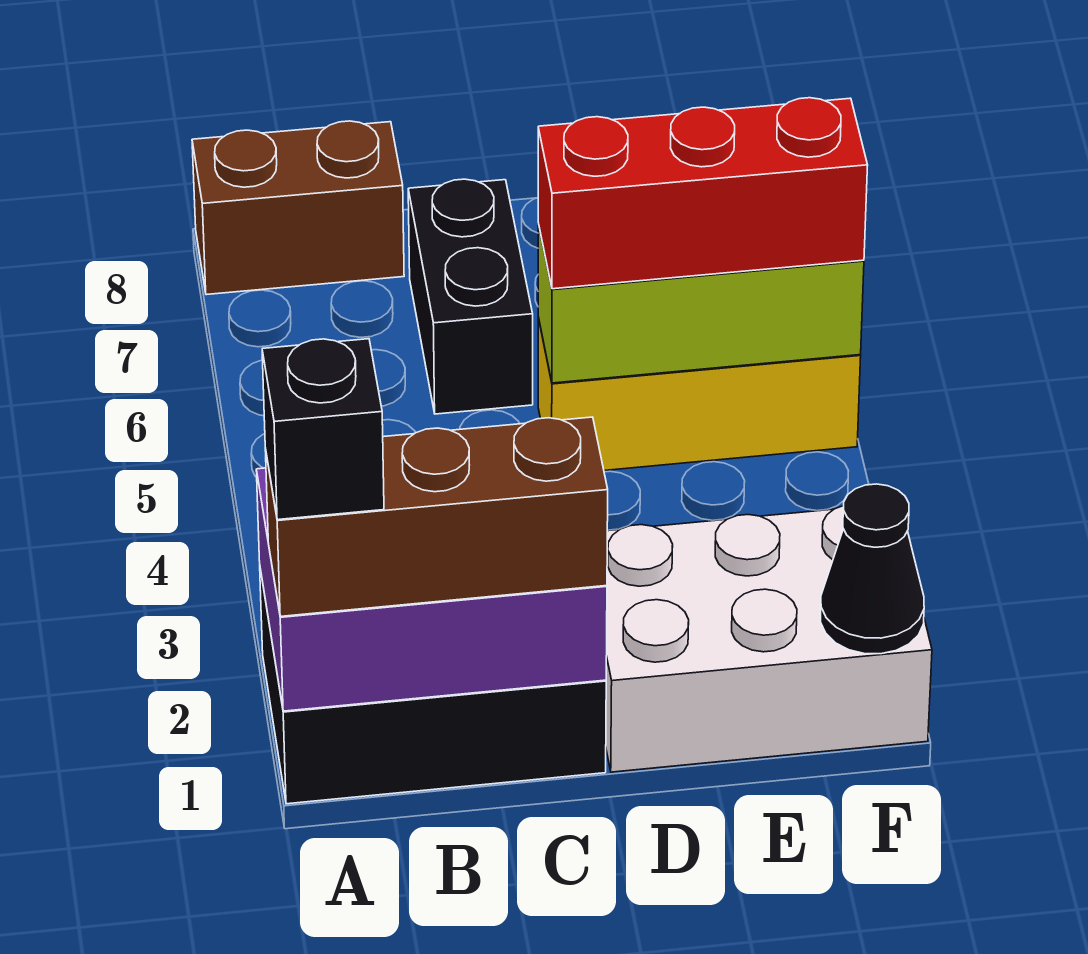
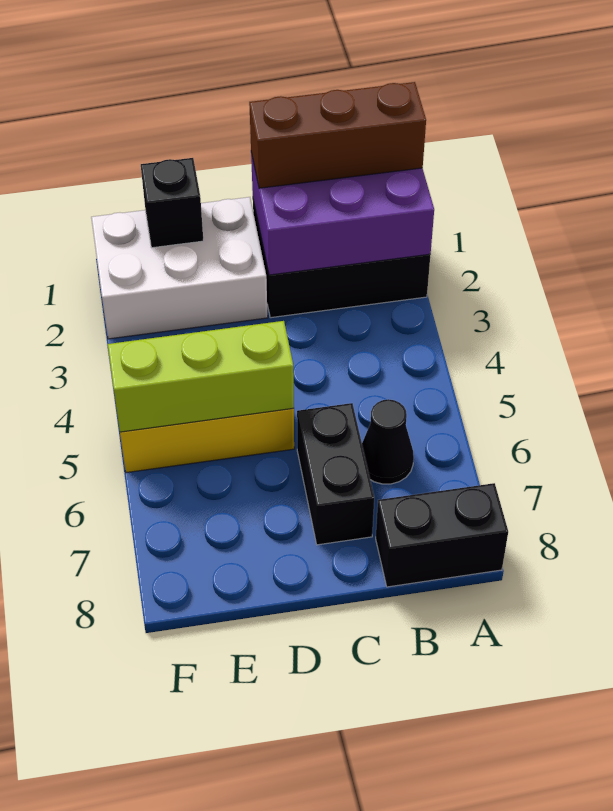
black 1x1 brick [262,339,384,520] -> black 1x1 brick moved to [141,158,203,248]
brown 1x2 brick [192,121,404,295] -> black 1x2 brick [376,483,508,587]
red 1x3 brick [538,98,868,289] -> none
black 1x1 cone [821,484,924,654] -> black 1x1 cone moved to [362,399,414,484]

